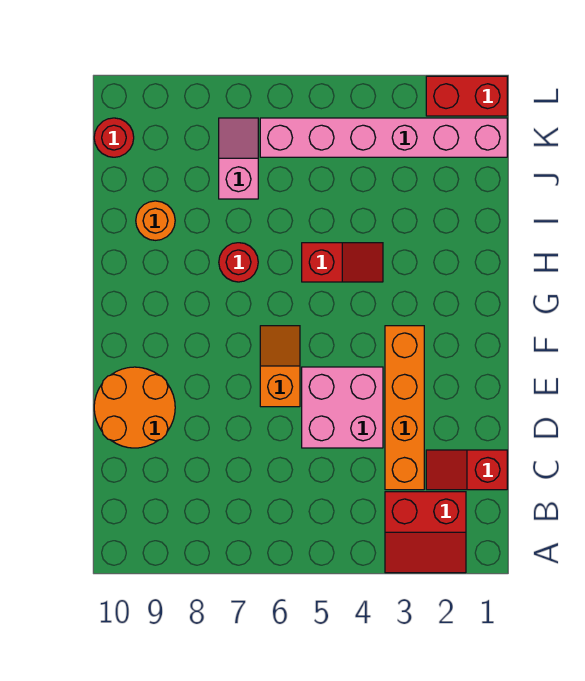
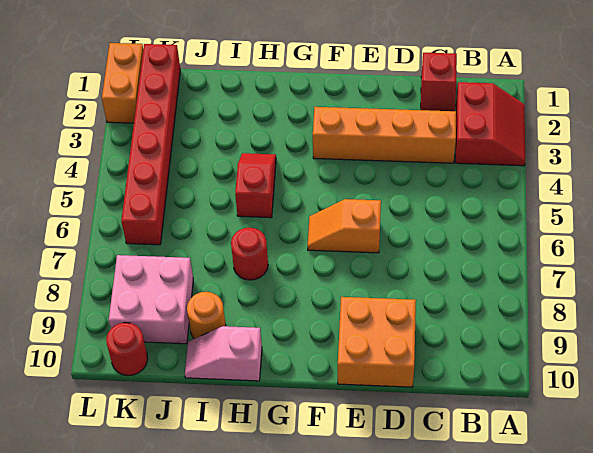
pink 2x2 brick [302,367,383,448] -> pink 2x2 brick moved to [109,255,193,344]
orange 2x2 round brick [94,367,175,448] -> orange 2x2 brick [338,297,416,387]
pink 1x2 slope [219,118,258,199] -> pink 1x2 slope moved to [185,326,262,381]
pink 1x6 brick [260,118,507,157] -> red 1x6 brick [121,44,180,245]
red 1x2 brick [426,76,507,116] -> orange 1x2 brick [102,43,143,123]

